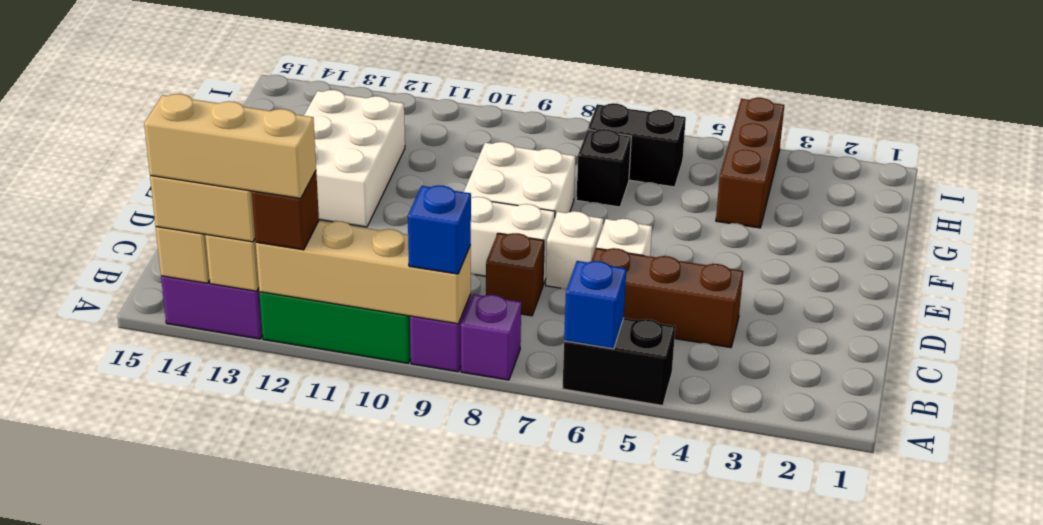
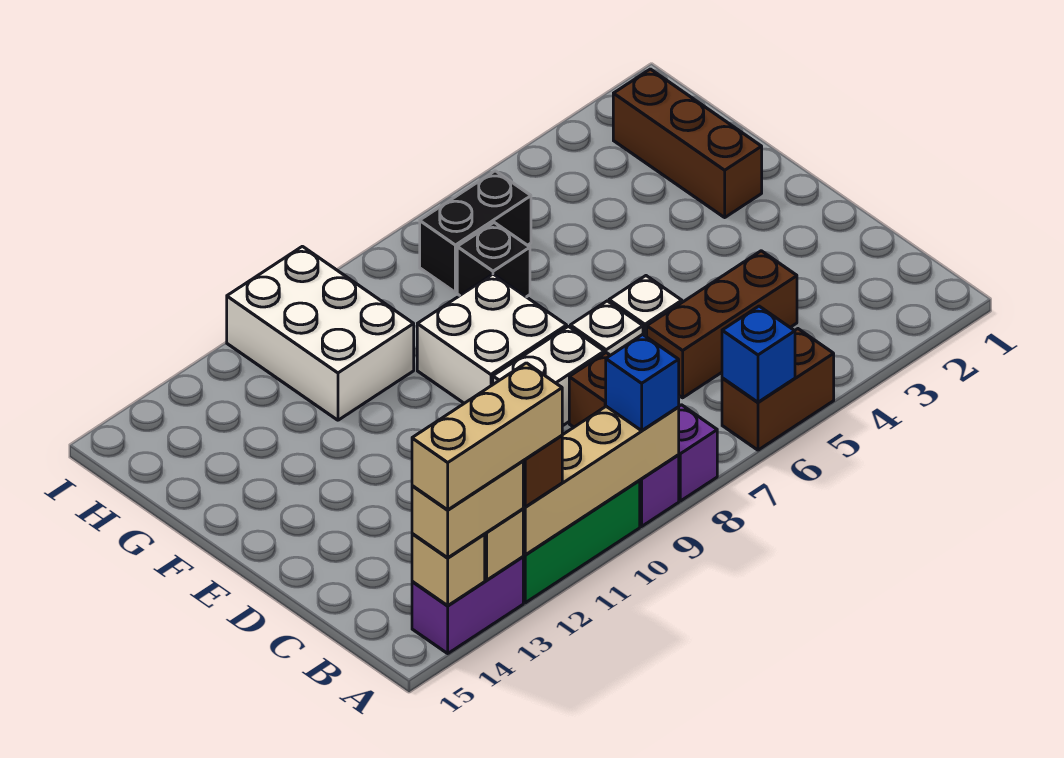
black 1x2 brick [562,318,675,405] -> brown 1x2 brick [722,329,834,450]
white 2x3 brick [304,90,405,227] -> white 2x3 brick moved to [227,246,414,420]
brown 1x3 brick [716,98,784,228] -> brown 1x3 brick moved to [613,69,762,217]

